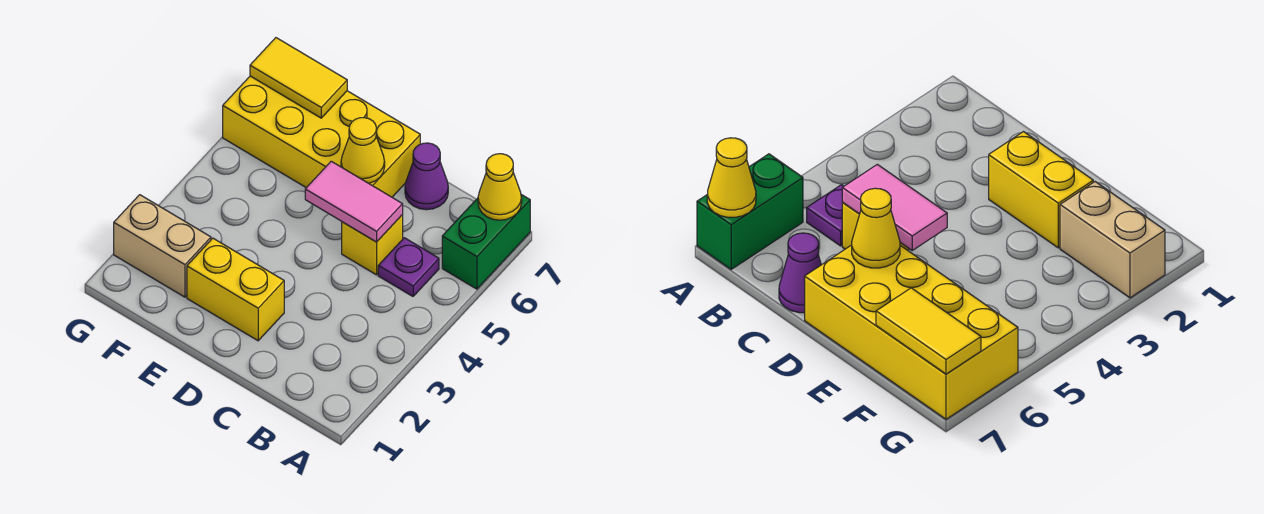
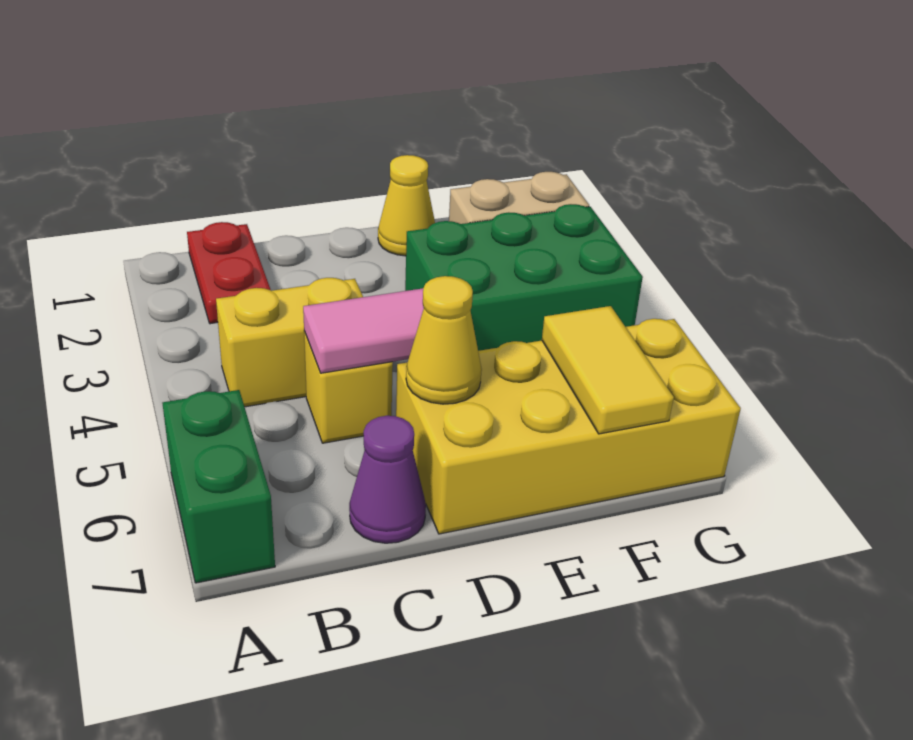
yellow 1x1 cone [478,154,522,220] -> yellow 1x1 cone moved to [378,155,435,256]
none -> red 1x2 plate [187,222,271,324]
purple 1x1 plate [378,238,439,296] -> none
yellow 1x2 brick [187,238,284,341] -> yellow 1x2 brick moved to [216,278,363,407]
none -> green 2x3 brick [405,204,643,351]
yellow 1x2 tile [250,38,347,118] -> yellow 1x2 tile turned to [542,306,674,434]

